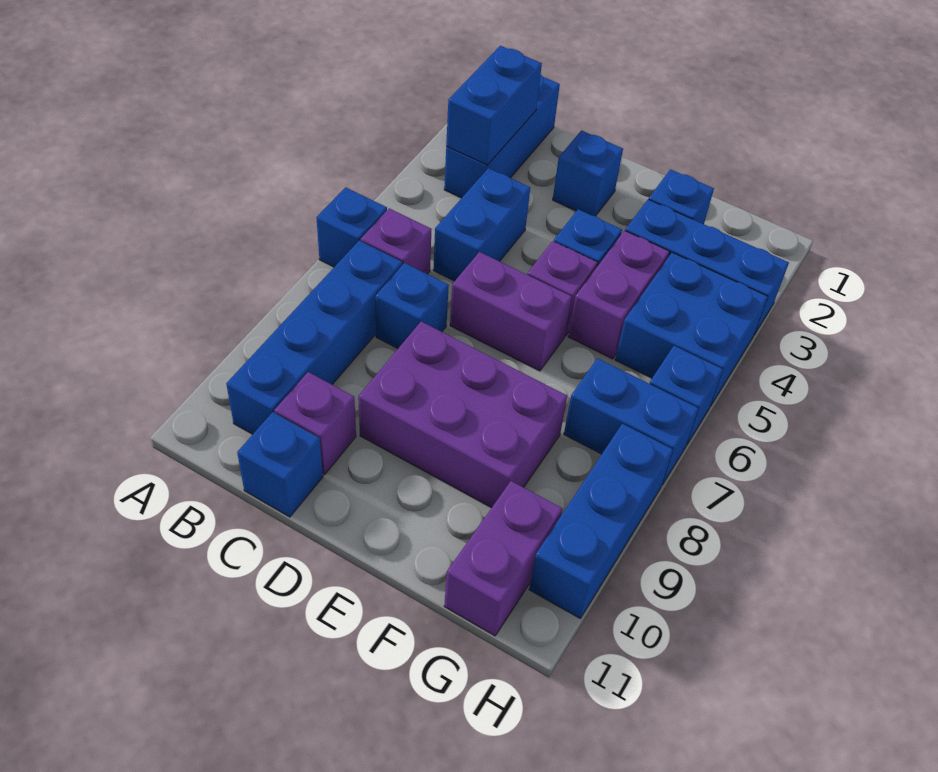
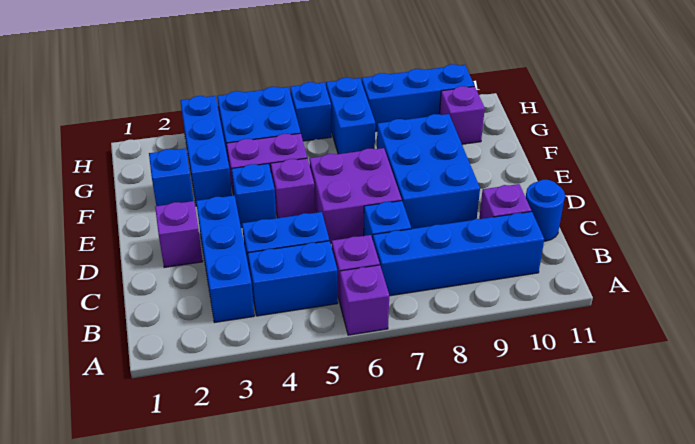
blue 1x1 brick [316,187,387,267] -> purple 1x1 brick [340,265,389,335]
blue 1x3 brick [444,75,560,198] -> blue 1x3 brick turned to [196,196,254,323]
blue 1x2 brick [446,46,542,165] -> blue 1x2 brick moved to [248,241,338,316]
blue 1x1 brick [237,412,323,517] -> blue 1x1 round brick [526,180,565,241]
blue 1x1 brick [553,130,623,216] -> purple 1x1 brick [155,201,203,268]
purple 1x2 brick [450,252,572,371] -> purple 2x2 brick [309,148,402,243]
purple 2x3 brick [358,322,567,508] -> blue 2x3 brick [377,114,480,229]
purple 1x2 brick [444,481,562,636] -> purple 1x1 brick [440,86,485,144]

